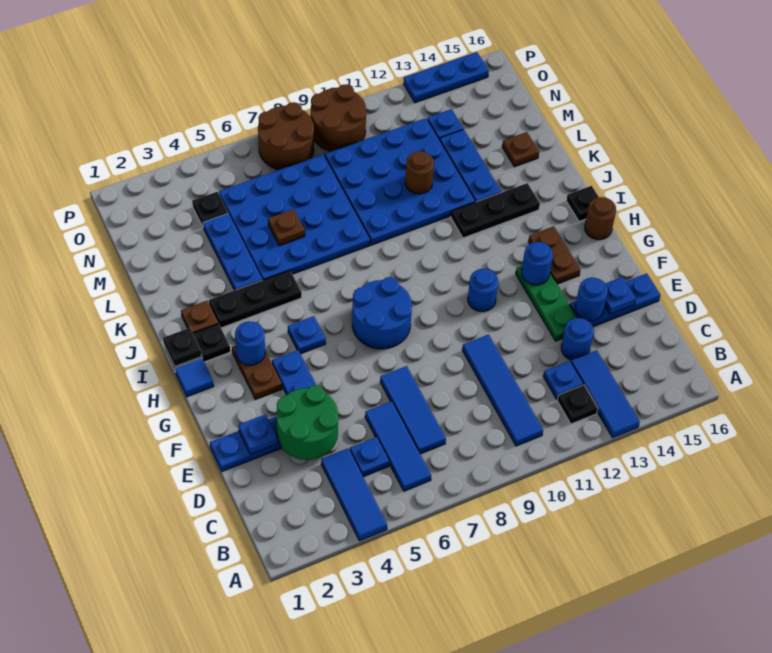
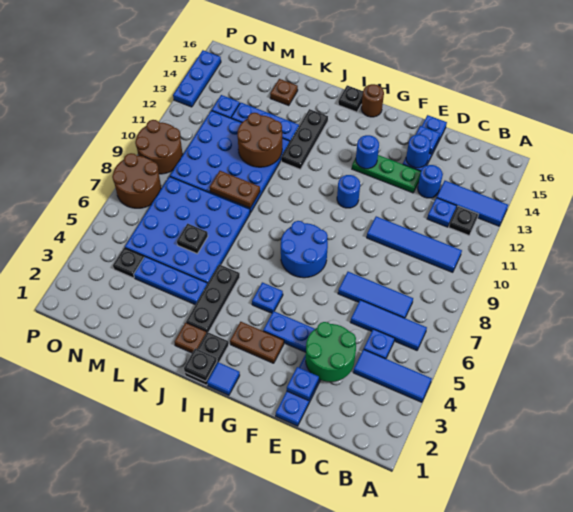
brown 1x2 plate [528,226,580,284] -> brown 1x2 plate moved to [210,171,260,208]
blue 1x1 round brick [235,321,265,365] -> none
brown 1x1 plate [268,209,305,246] -> black 1x1 plate [177,224,208,254]
brown 1x1 round brick [405,151,434,194] -> brown 2x2 round brick [237,113,282,167]

